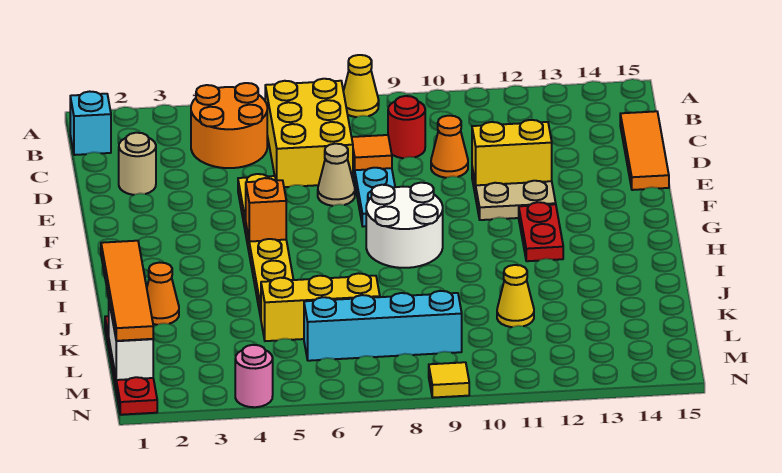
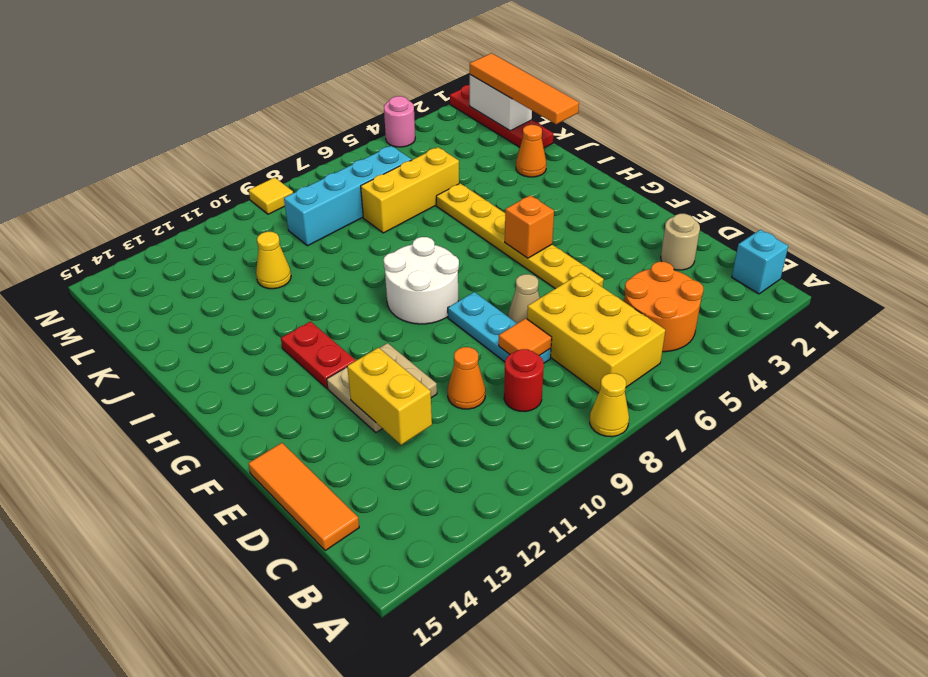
yellow 1x2 brick [472,120,552,185] -> yellow 1x2 brick turned to [347,348,432,445]

